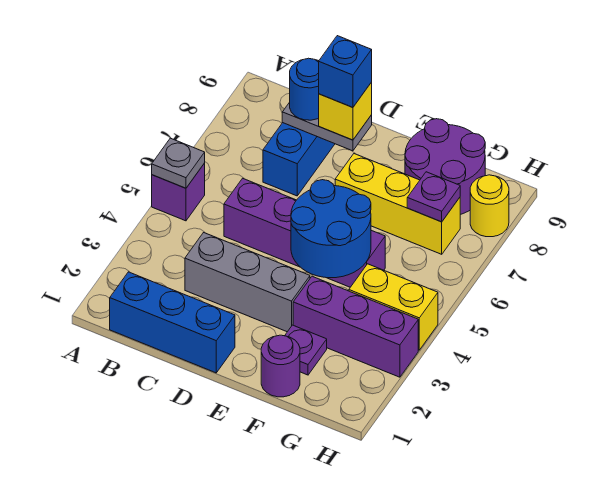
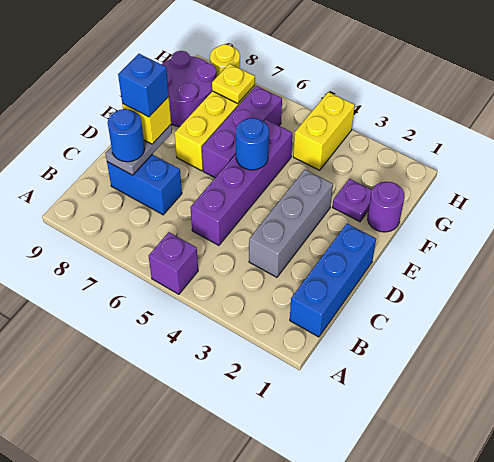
grey 1x1 plate [152,138,205,188] -> none
blue 2x2 round brick [291,180,371,278] -> blue 1x1 round brick [236,118,269,170]
purple 1x3 brick [293,276,418,377] -> purple 1x3 brick moved to [202,86,282,178]
purple 1x1 plate [407,172,460,222] -> yellow 1x1 plate [212,64,255,104]

